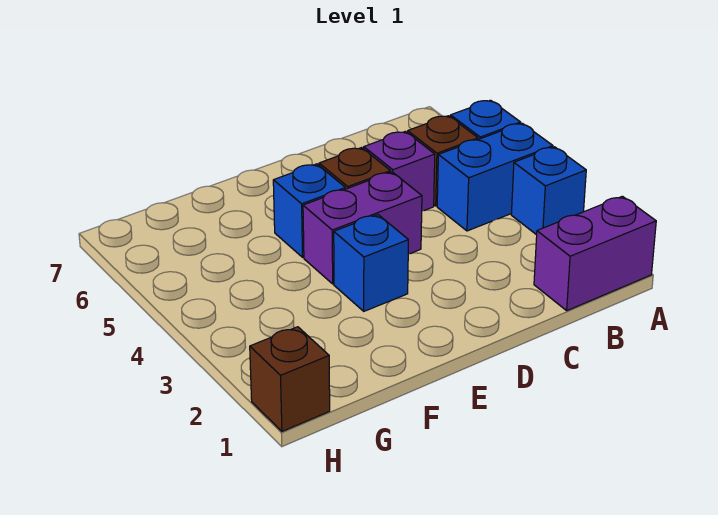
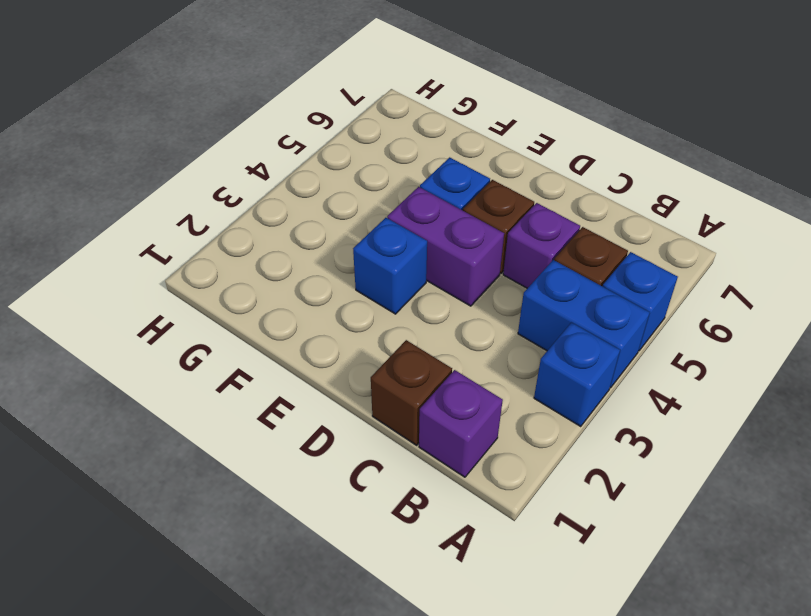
purple 1x2 brick [534,196,656,311] -> purple 1x1 brick [419,370,503,477]
brown 1x1 brick [250,327,330,431] -> brown 1x1 brick moved to [371,340,452,445]

